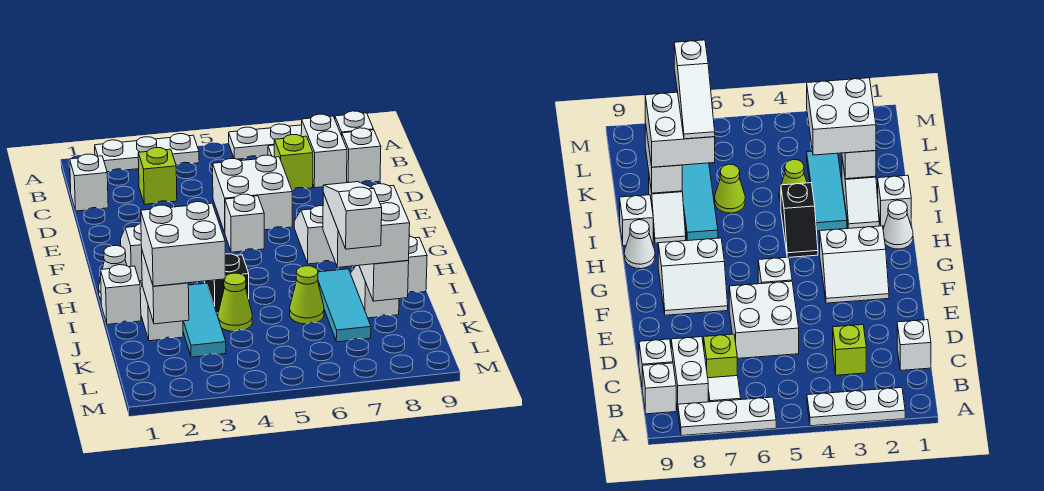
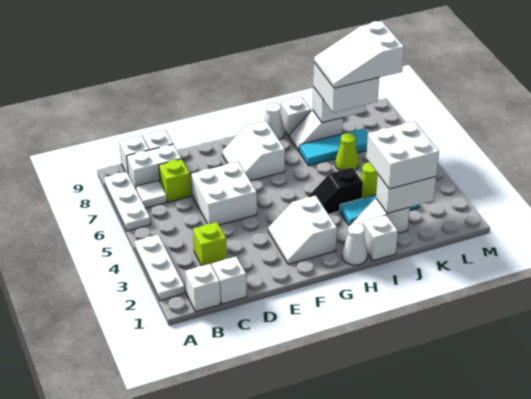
white 1x1 brick [225,194,264,252] -> white 1x1 brick moved to [185,264,220,312]
white 1x3 slope [323,182,382,249] -> white 2x3 slope [314,21,404,88]

